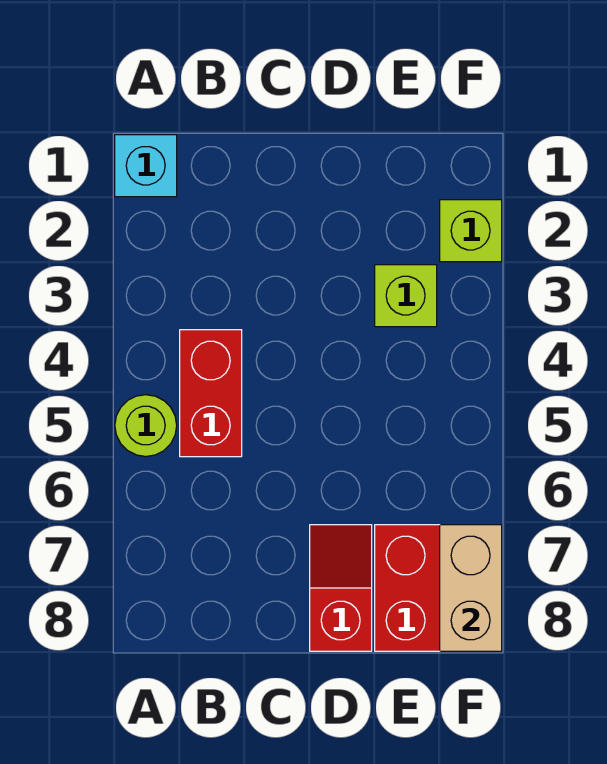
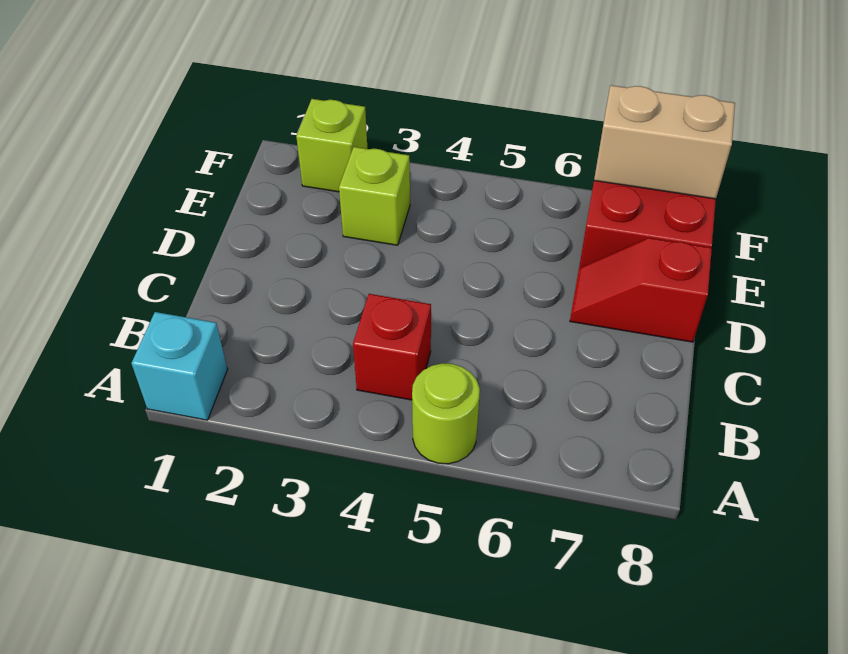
red 1x2 brick [180,330,242,457] -> red 1x1 brick [353,294,431,400]

